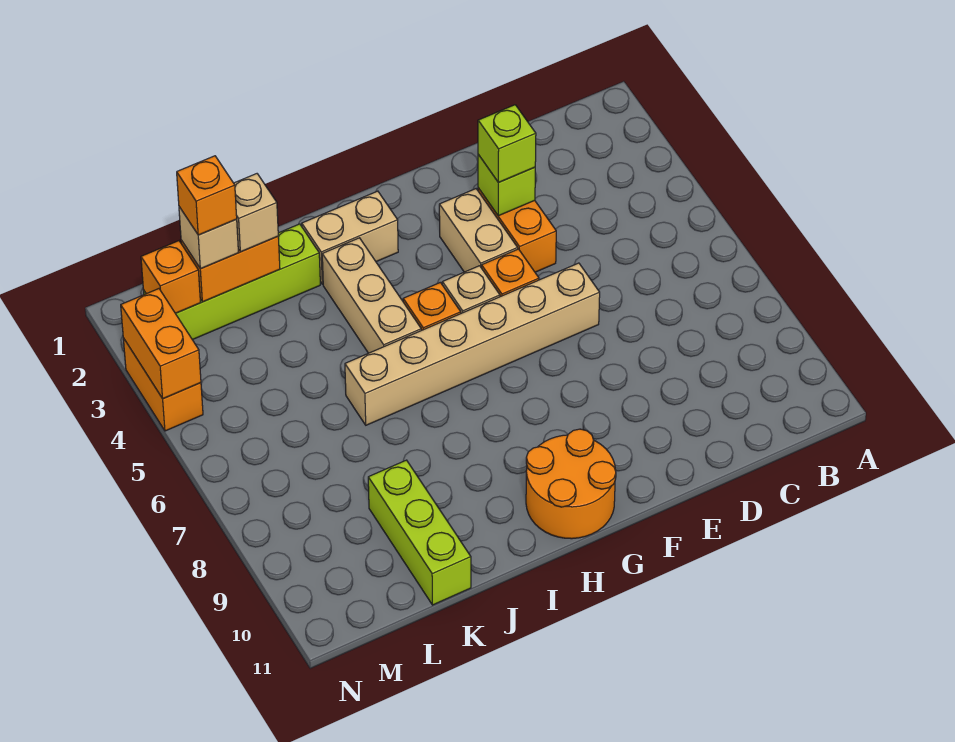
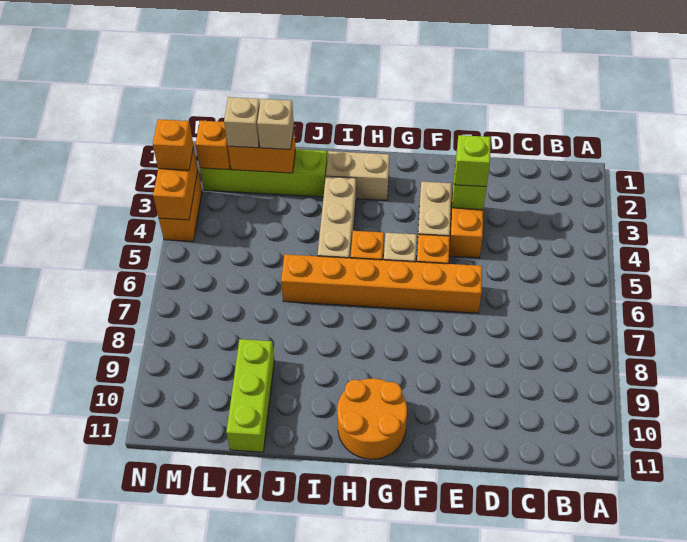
tan 1x6 brick [345,263,600,425] -> orange 1x6 brick [281,254,482,313]
orange 1x1 brick [177,156,237,235] -> orange 1x1 brick moved to [153,119,194,170]

